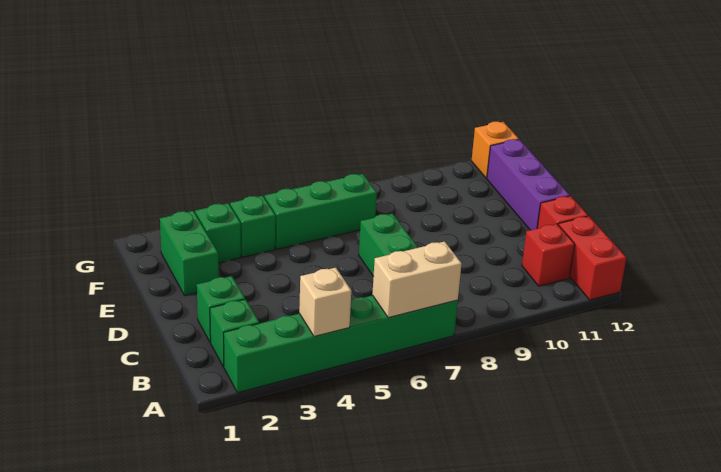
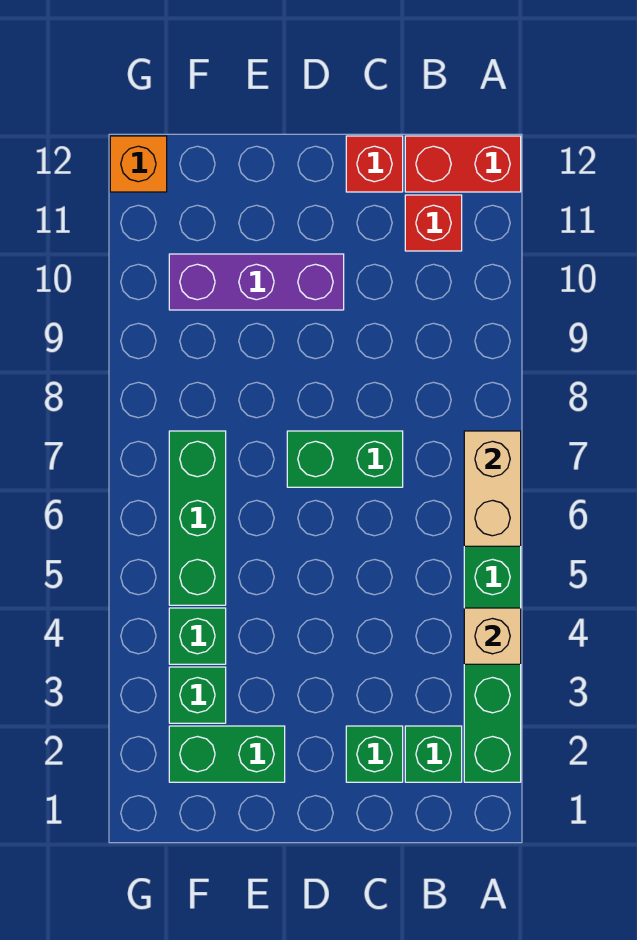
purple 1x3 brick [487,139,570,230] -> purple 1x3 brick moved to [169,254,344,310]

